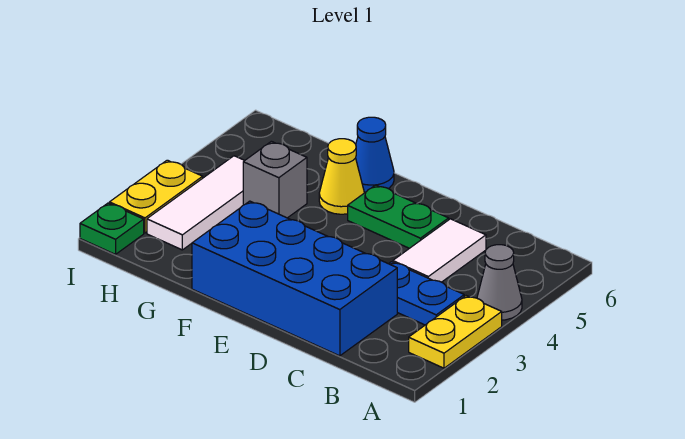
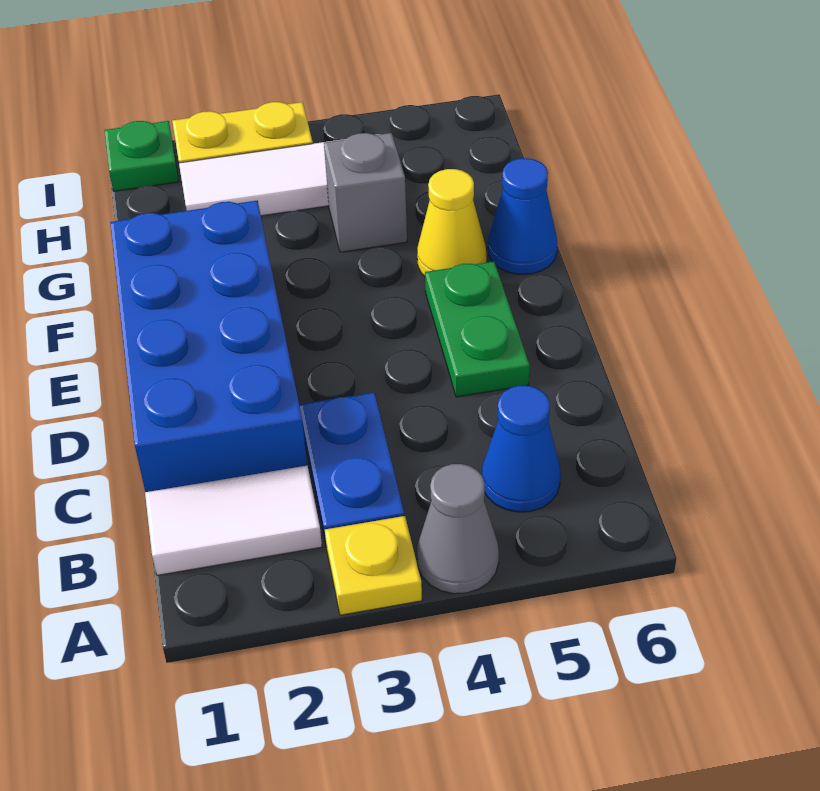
yellow 1x2 plate [409,296,502,368] -> yellow 1x1 plate [325,516,422,615]
none -> blue 1x1 cone [482,385,561,512]
white 1x2 tile [393,219,486,282] -> white 1x2 tile moved to [145,466,322,575]

